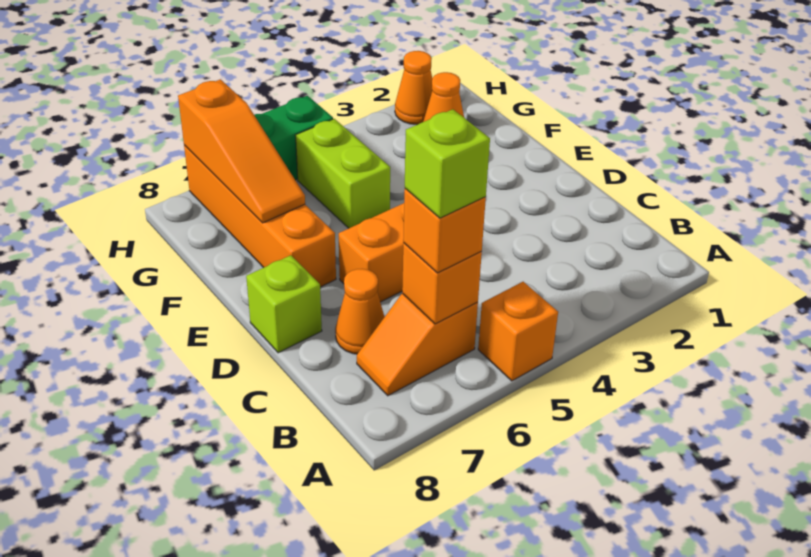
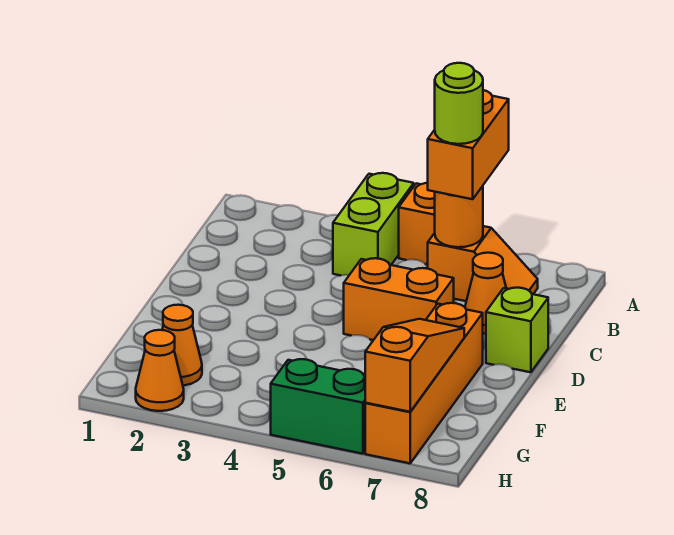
orange 1x1 brick [402,243,482,324] -> orange 1x1 round brick [435,186,483,247]
orange 1x1 brick [403,189,486,273] -> orange 1x2 brick [428,90,509,199]
lime 1x1 brick [405,109,490,218] -> lime 1x1 round brick [435,63,483,144]
lime 1x2 brick [295,119,390,228] -> lime 1x2 brick moved to [333,173,414,276]

